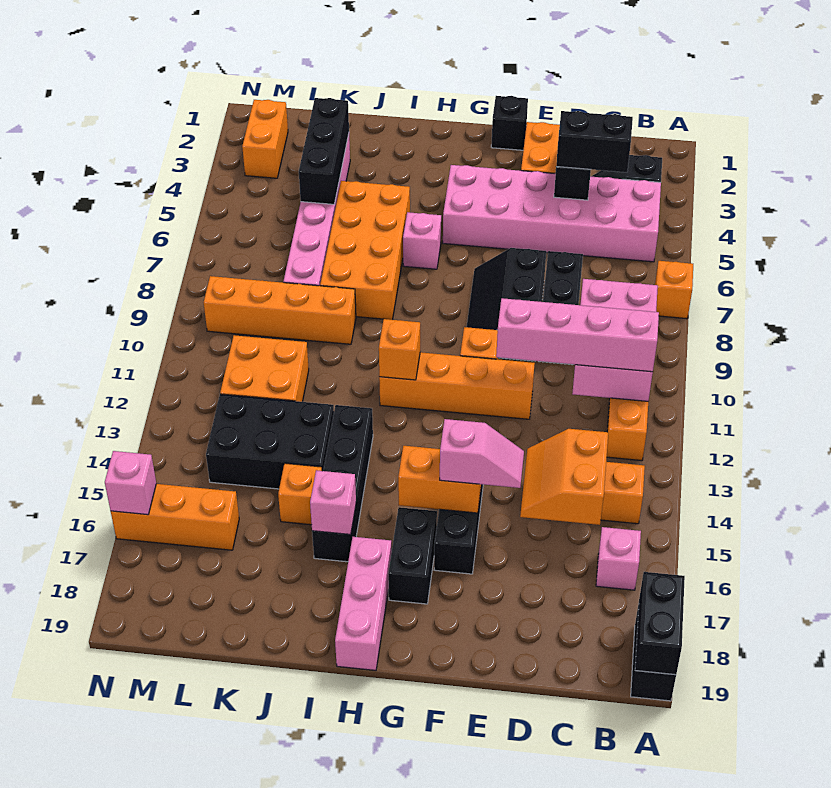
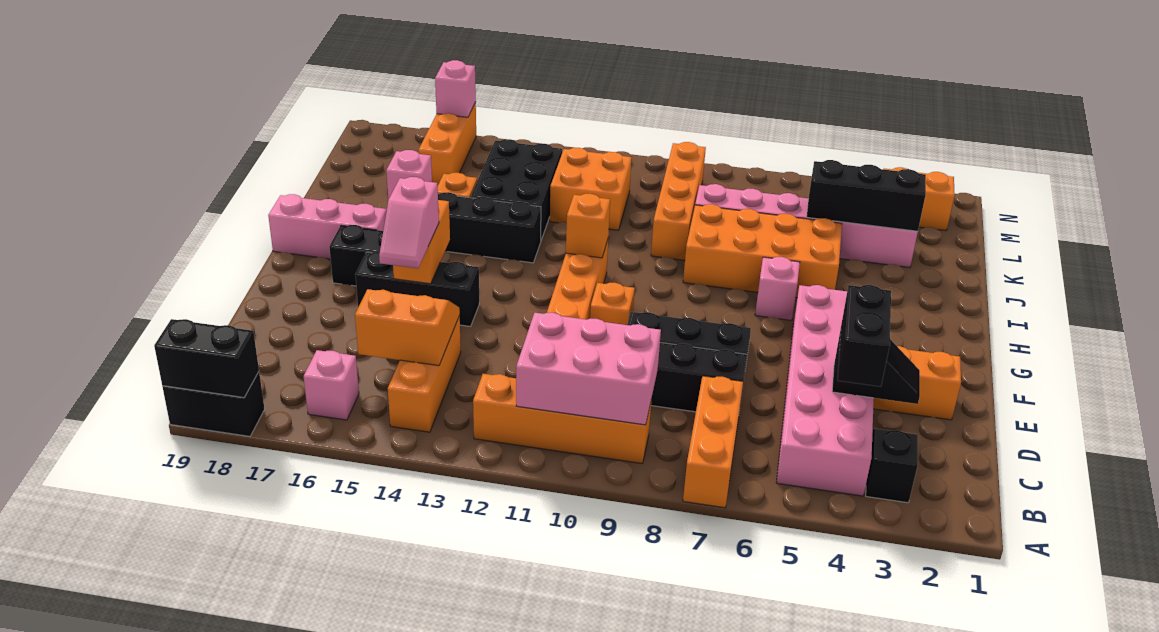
orange 1x1 brick [655,261,693,319] -> orange 1x3 brick [683,376,743,508]
pink 1x4 brick [496,298,659,372] -> none
black 1x1 brick [491,96,528,150] -> none

